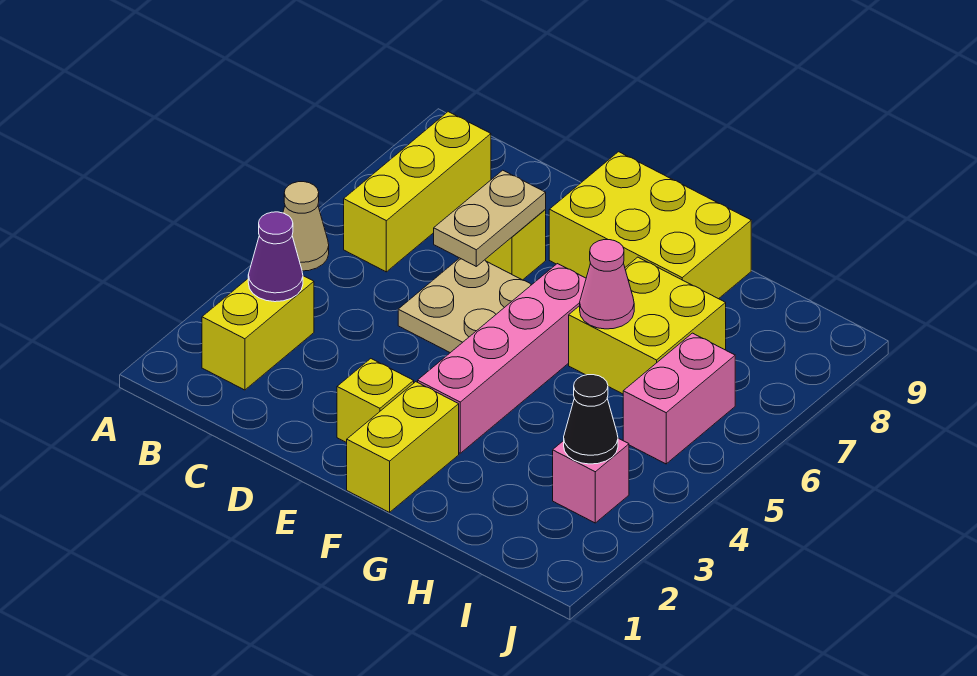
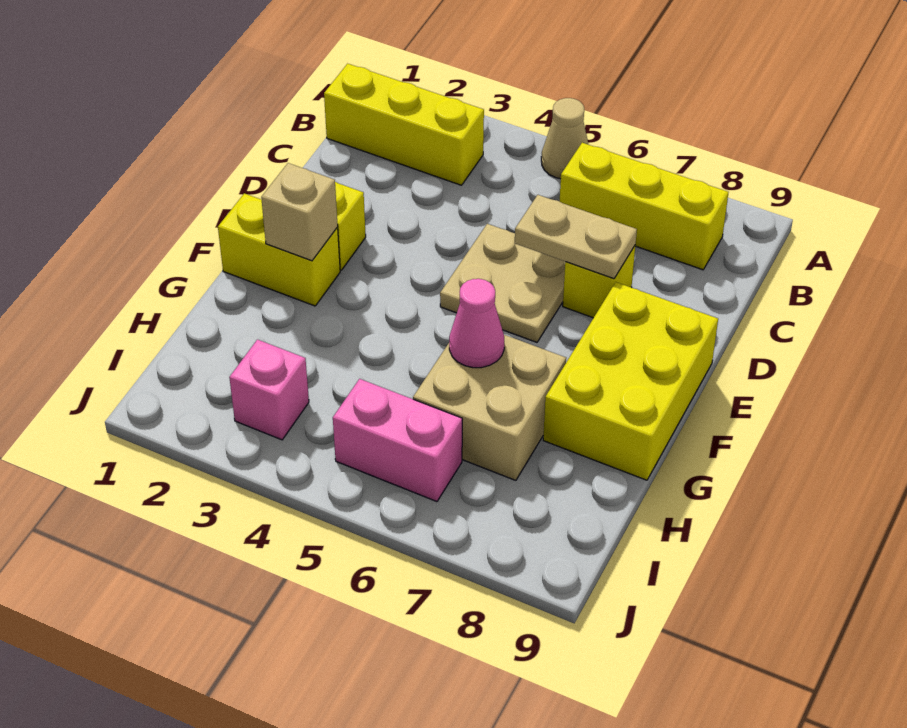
yellow 1x2 brick [202,276,314,390] -> yellow 1x3 brick [324,64,484,185]
purple 1x1 cone [248,212,303,302] -> none
none -> tan 1x1 brick [261,163,338,261]
pink 1x4 brick [418,264,586,453] -> none
yellow 2x2 brick [569,257,726,394] -> tan 2x2 brick [413,335,566,480]
black 1x1 cone [564,375,618,464] -> none

